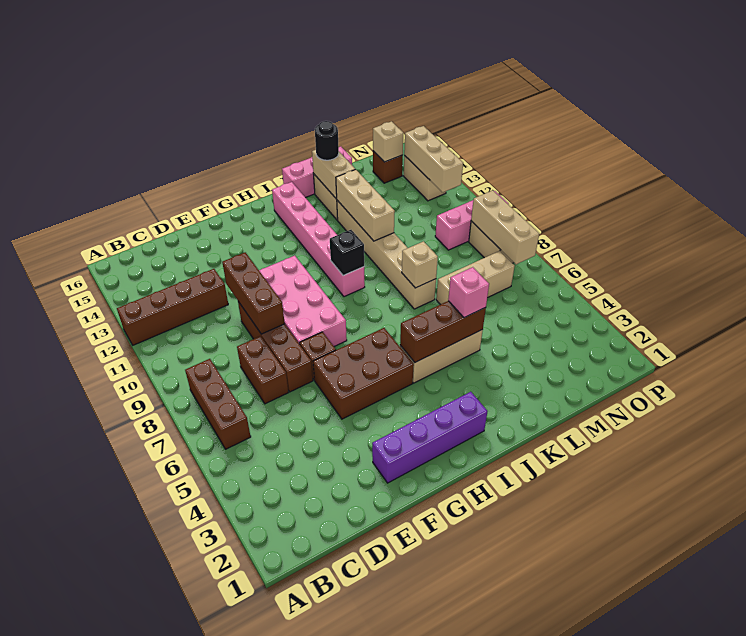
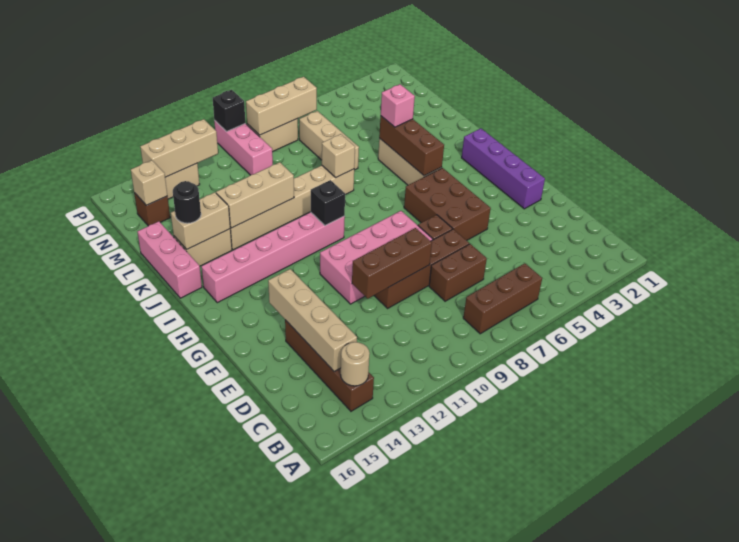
brown 1x4 brick [117,269,228,345] -> brown 1x4 brick moved to [285,320,374,411]
none -> tan 1x1 round brick [341,342,370,386]
none -> tan 1x4 brick [268,269,357,371]
none -> black 1x1 brick [213,90,245,132]

